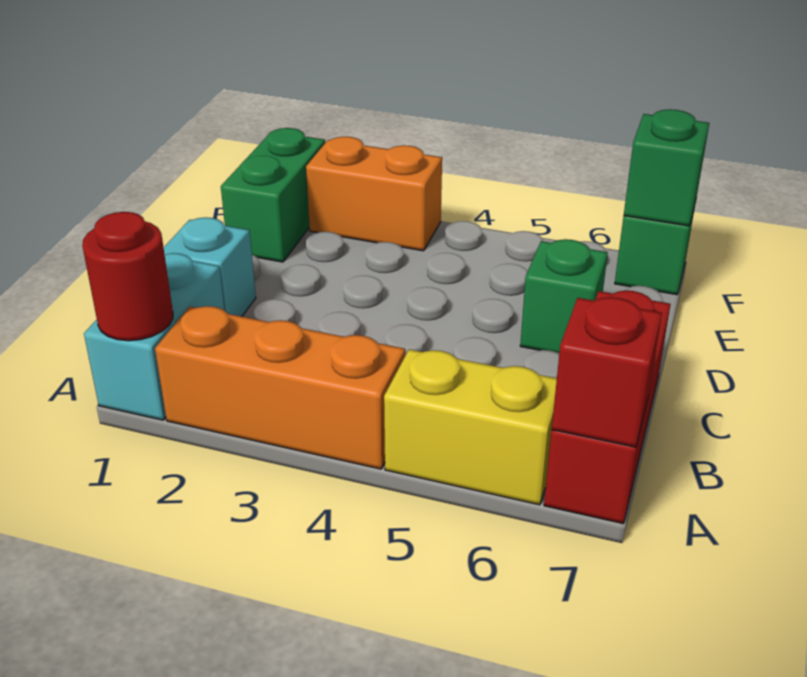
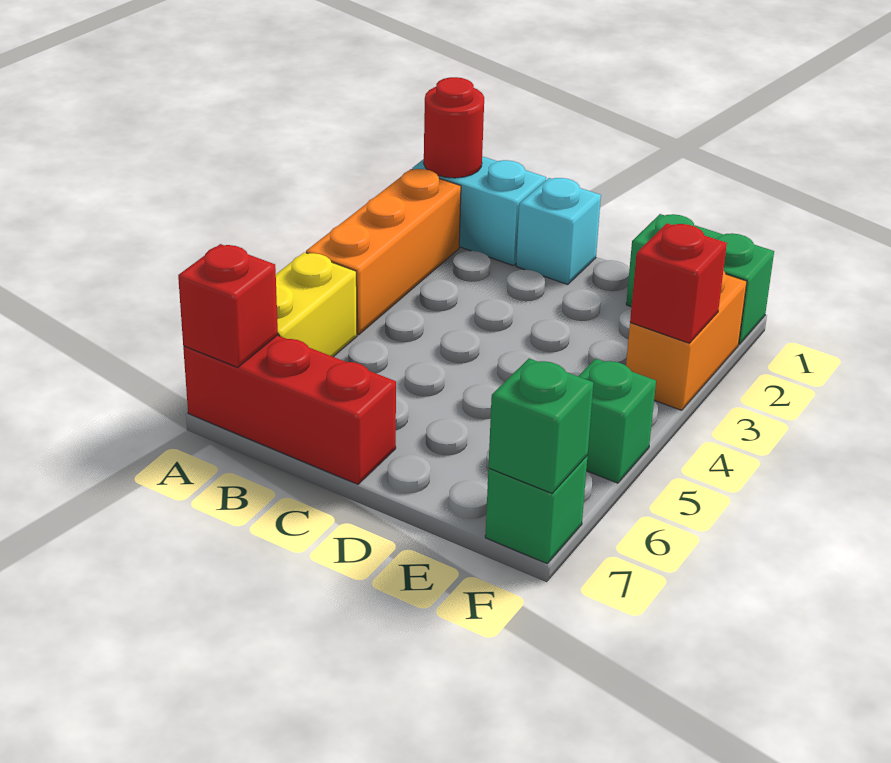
green 1x1 brick [520,239,608,353] -> green 1x1 brick moved to [578,359,656,483]
none -> red 1x1 brick [630,223,727,343]

